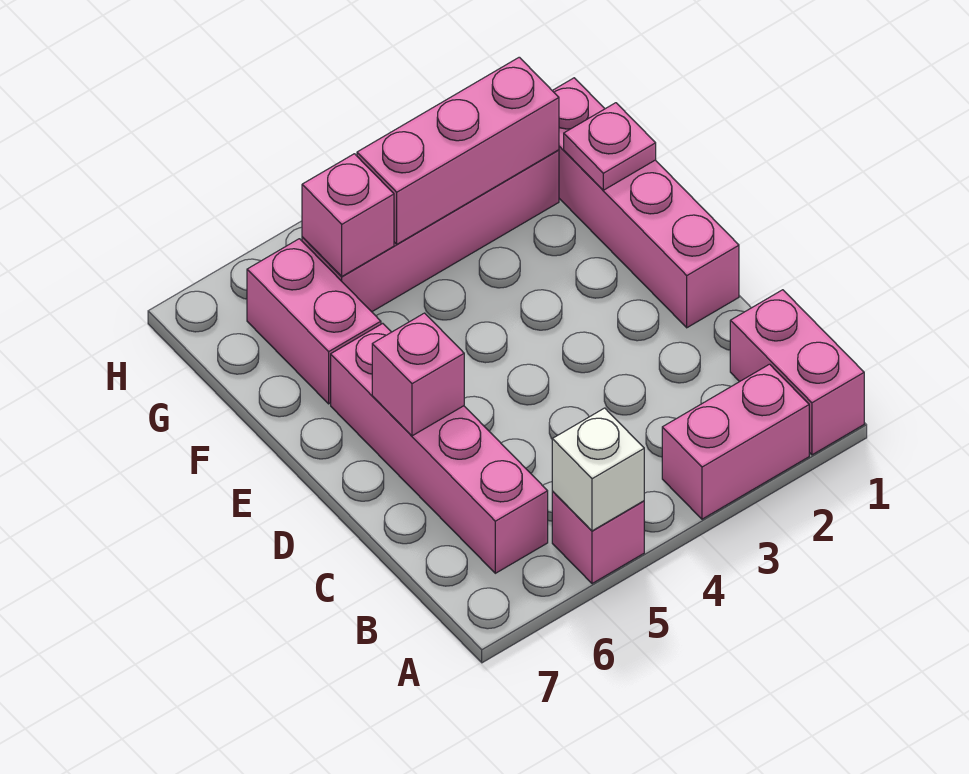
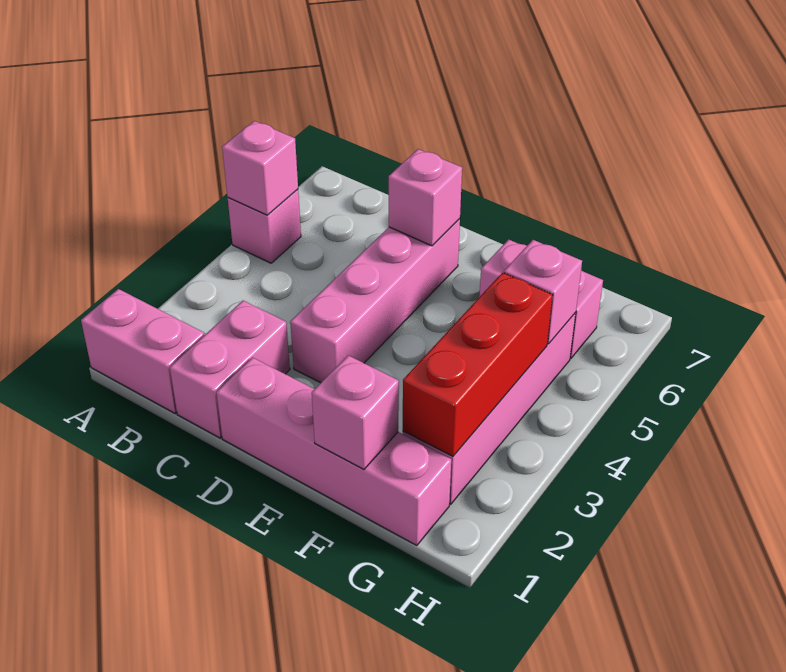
pink 1x2 brick [662,364,809,519] -> pink 1x2 brick moved to [170,301,290,438]
white 1x1 brick [552,408,644,531] -> pink 1x1 brick [222,121,298,215]
pink 1x4 brick [331,323,548,573] -> pink 1x4 brick turned to [290,219,460,383]
pink 1x1 plate [564,103,656,190] -> pink 1x1 brick [312,355,399,469]
pink 1x3 brick [357,57,559,244] -> red 1x3 brick [403,273,553,456]

